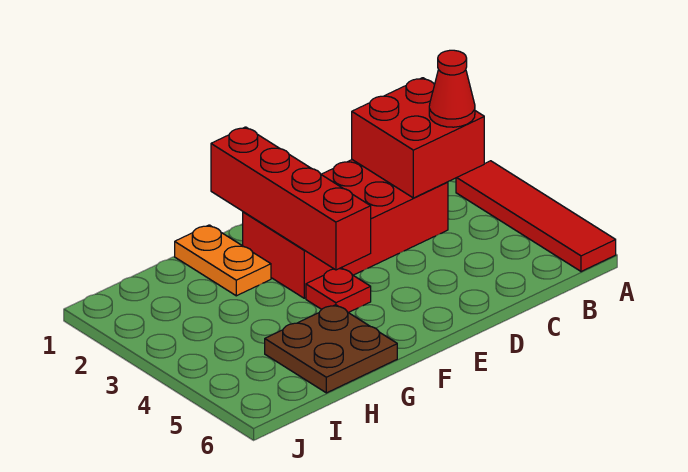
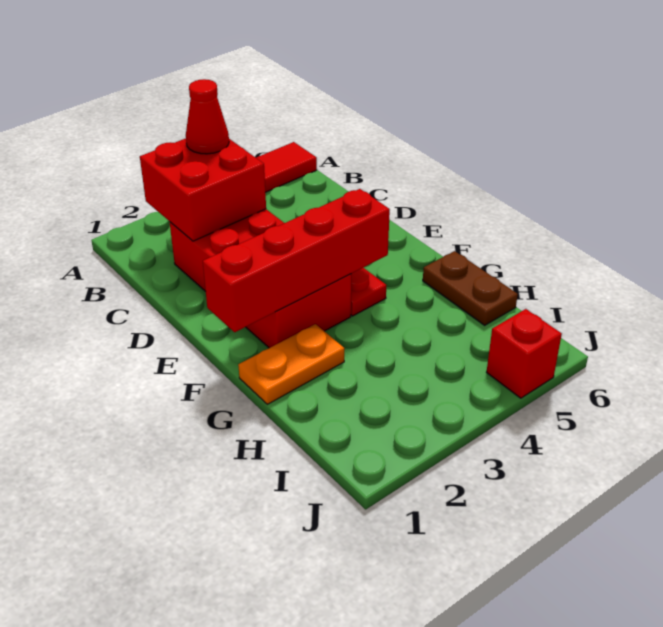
brown 2x2 plate [265,305,397,393] -> brown 1x2 plate [423,251,518,325]
none -> red 1x1 brick [487,309,562,398]

